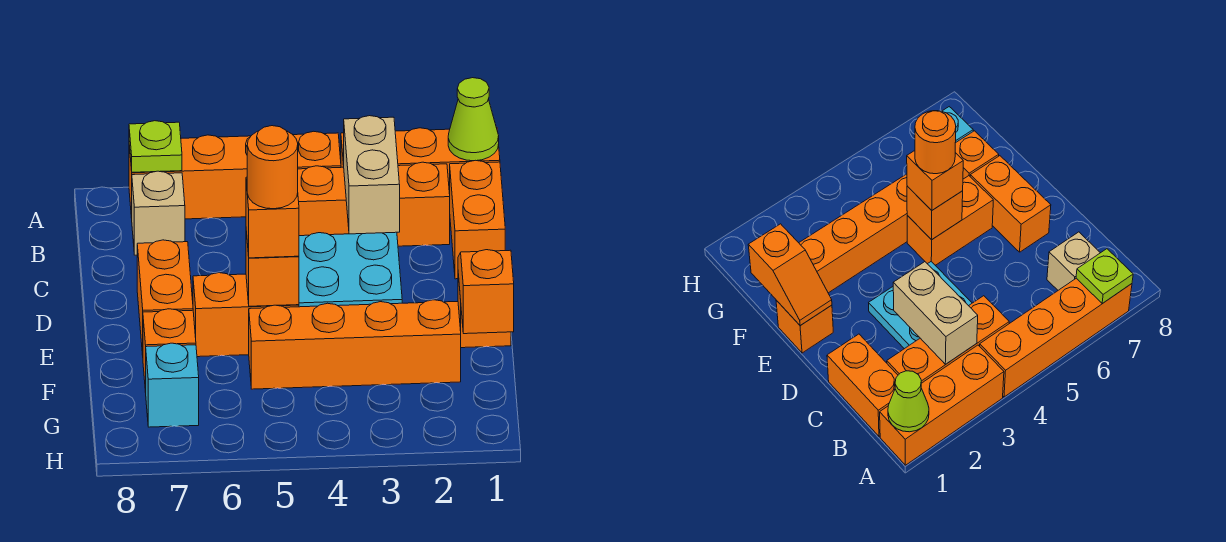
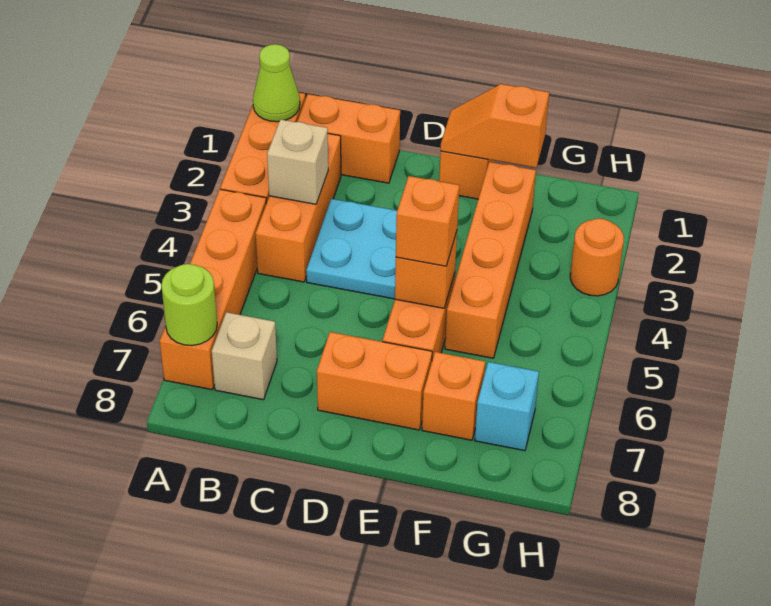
lime 1x1 plate [129,121,182,172] -> lime 1x1 round brick [161,264,217,346]
tan 1x2 brick [344,116,400,234] -> tan 1x1 brick [267,120,328,204]
orange 1x1 round brick [247,126,298,209] -> orange 1x1 round brick moved to [570,219,624,296]

